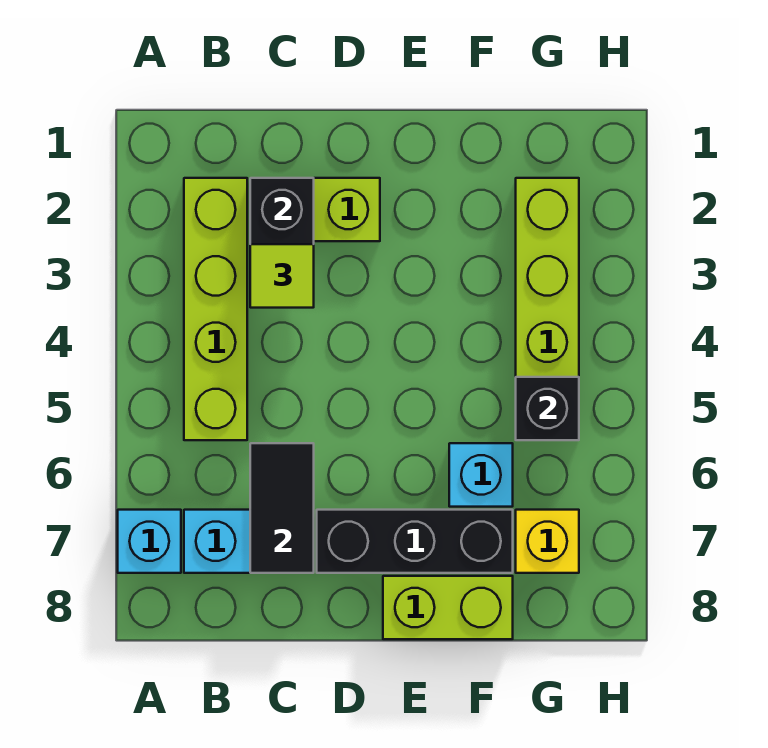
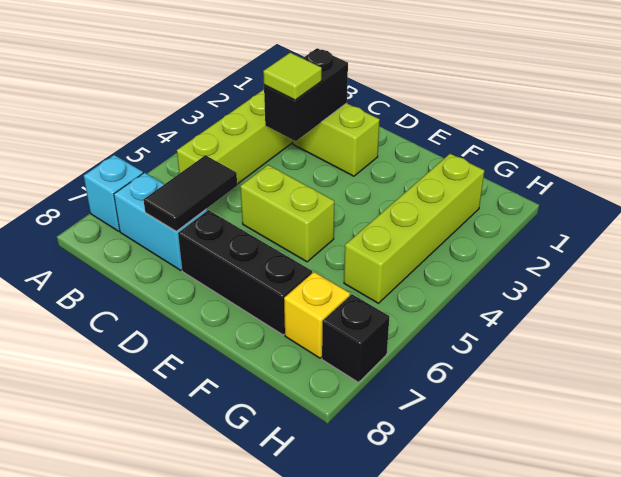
lime 1x2 brick [383,576,513,639] -> lime 1x2 brick moved to [240,165,334,262]
cyan 1x1 brick [449,443,513,507] -> none
black 1x1 brick [516,377,579,440] -> black 1x1 brick moved to [322,294,390,382]

